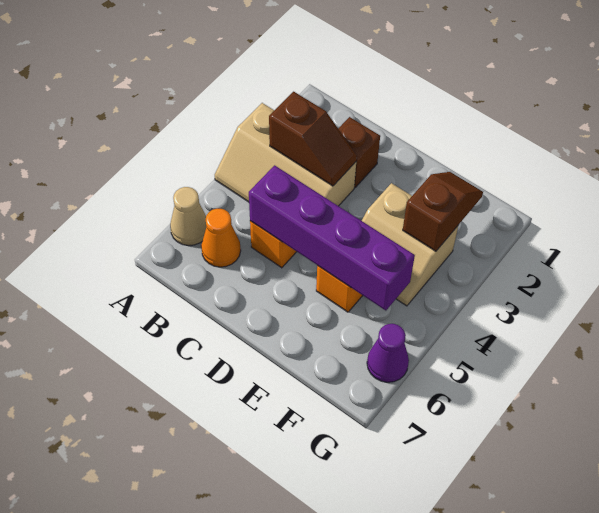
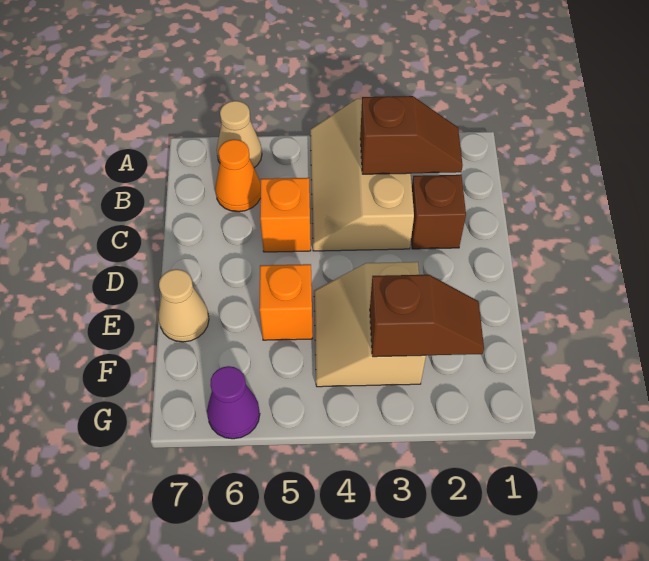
brown 1x2 slope [269,92,357,186] -> brown 1x2 slope turned to [360,96,463,174]
purple 1x4 brick [249,165,415,310] -> none
none -> tan 1x1 cone [158,269,209,342]

